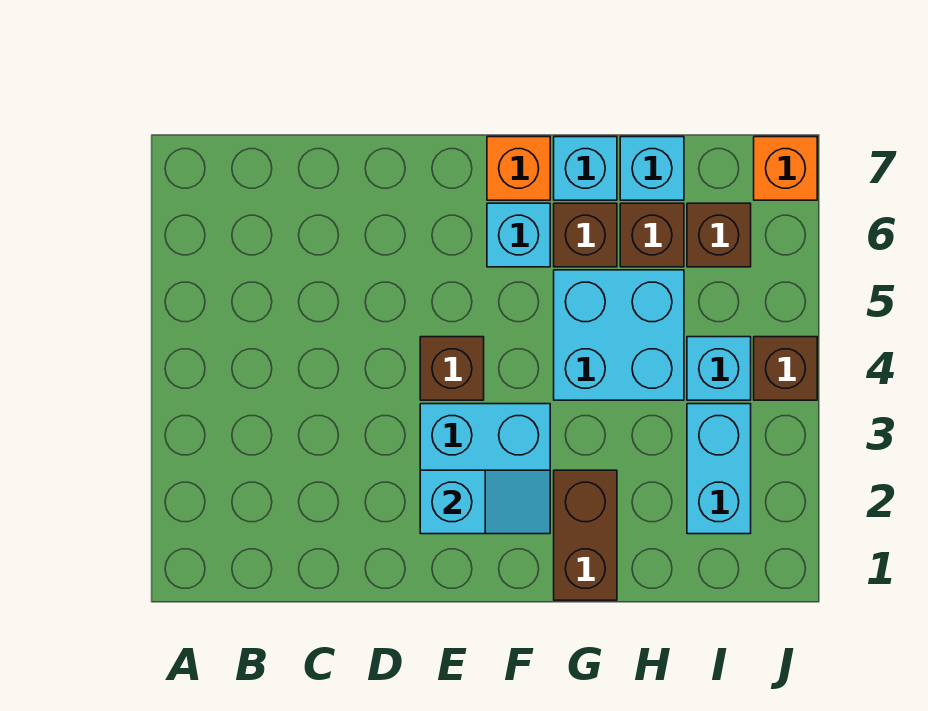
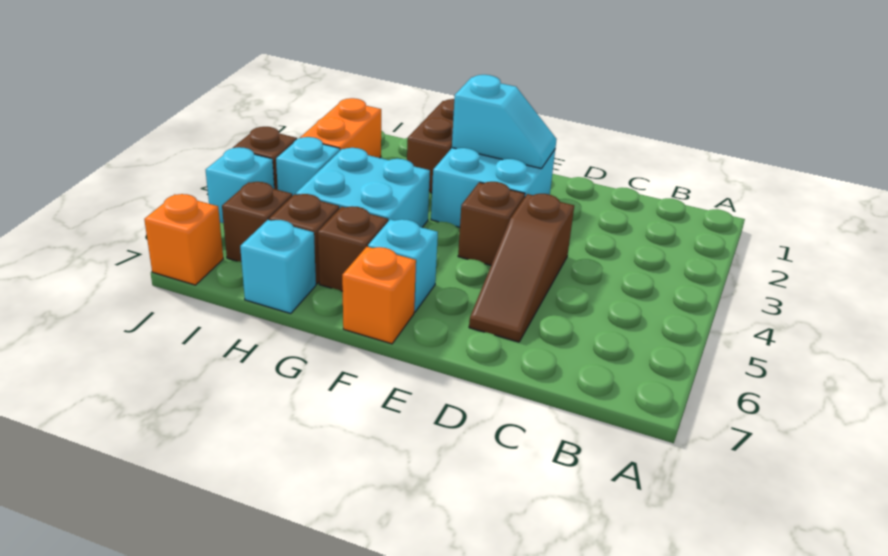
none -> brown 1x3 slope [469,194,574,342]
cyan 1x2 slope [420,470,550,534] -> cyan 1x2 slope turned to [452,75,556,169]
cyan 1x1 brick [554,137,617,200] -> cyan 1x1 brick moved to [206,147,274,223]
cyan 1x2 brick [687,404,751,534] -> orange 1x2 brick [300,98,381,158]

